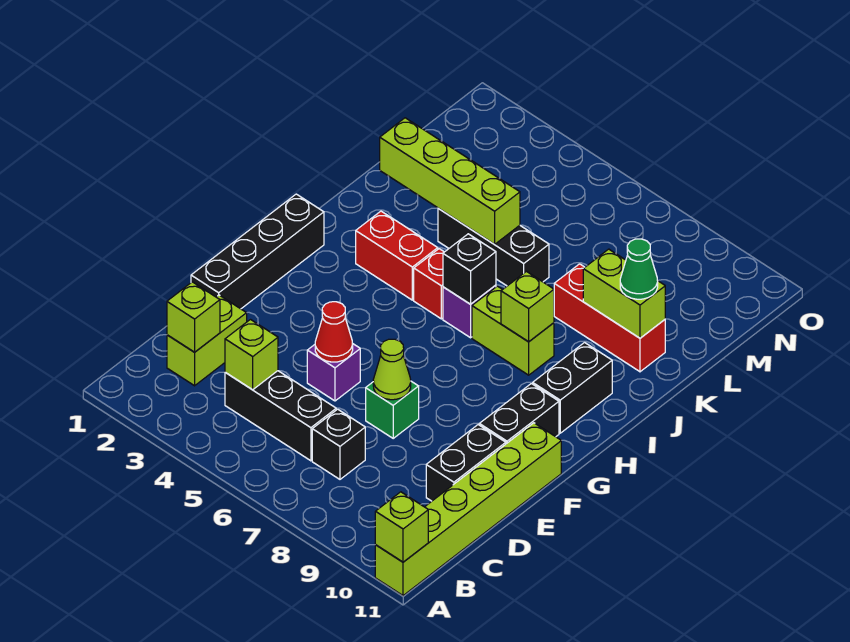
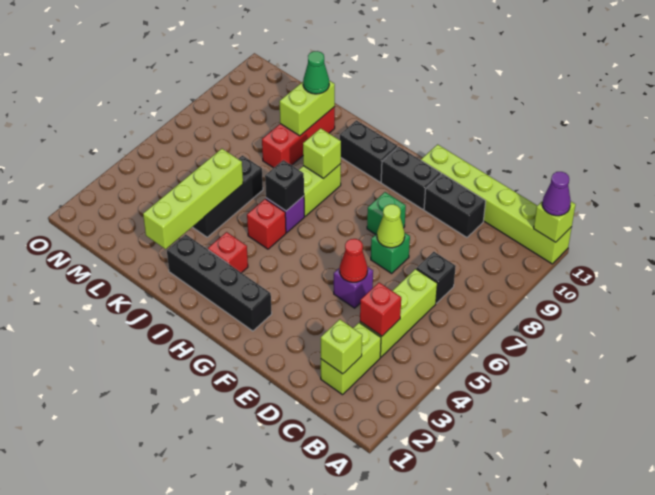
none -> purple 1x1 cone [542,172,571,216]
lime 1x2 brick [167,295,247,386] -> lime 1x2 brick turned to [321,323,381,395]
black 1x3 brick [225,371,336,461] -> lime 1x3 brick [360,269,437,357]
lime 1x1 brick [225,320,278,390] -> red 1x1 brick [360,283,401,336]
black 1x4 brick [191,194,324,309] -> black 1x4 brick moved to [167,234,272,331]
none -> green 1x1 brick [367,192,406,234]
red 1x2 brick [356,211,438,300] -> red 1x1 brick [208,232,248,273]

